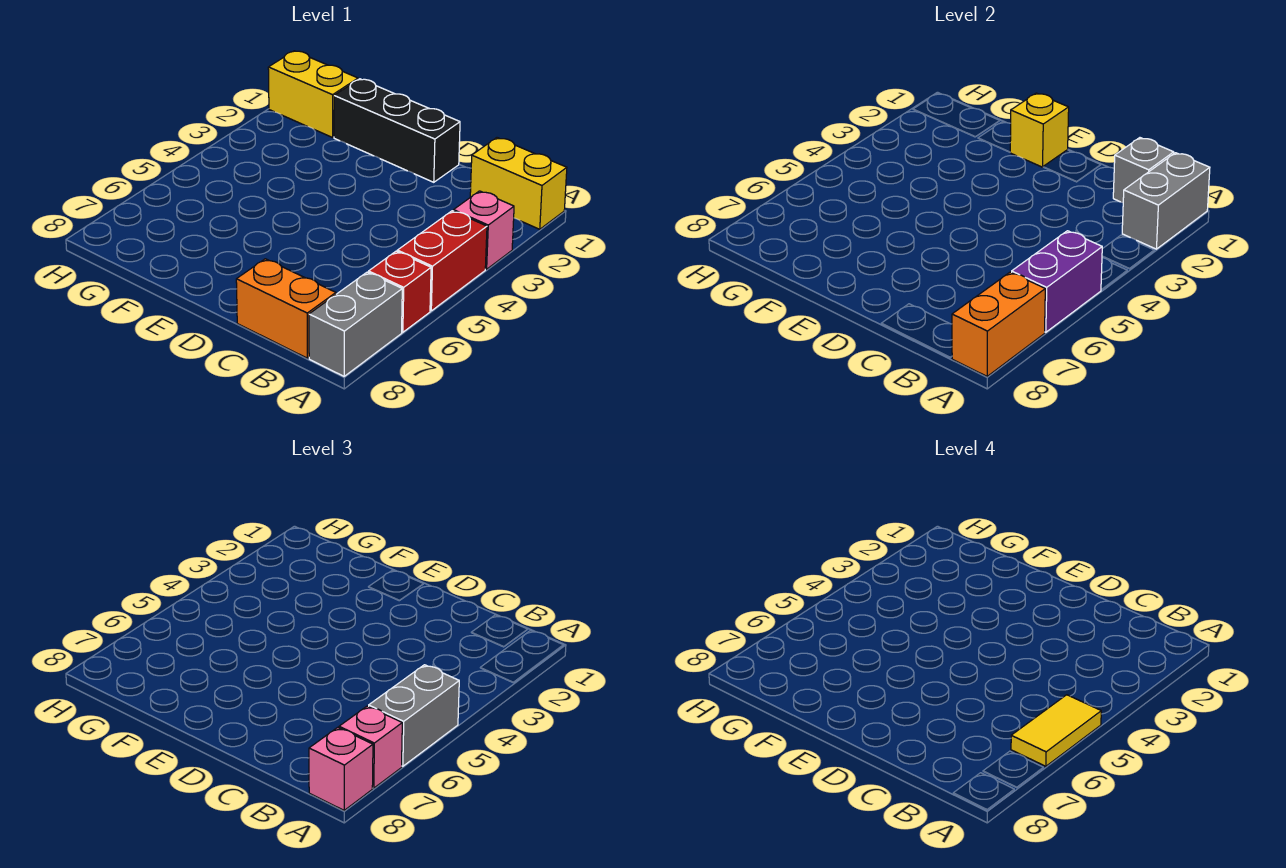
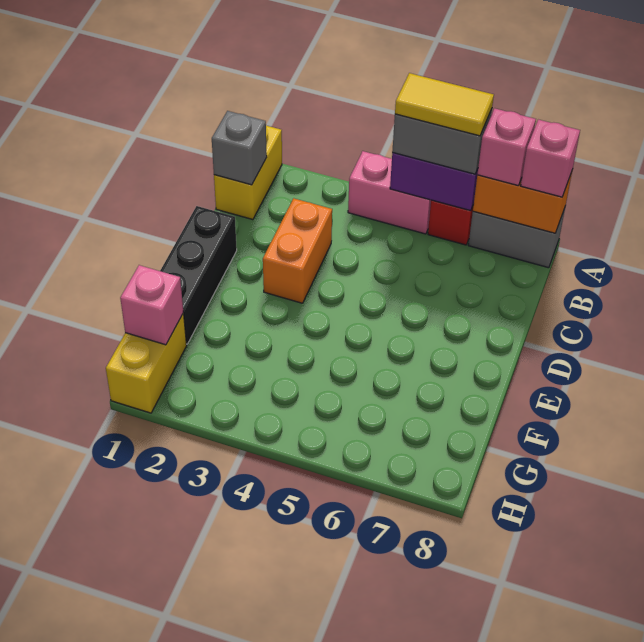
grey 1x2 brick [1122,153,1210,249] -> none
pink 1x1 brick [454,191,514,269] -> pink 1x1 brick moved to [120,265,183,345]
red 1x2 brick [397,211,487,311] -> pink 1x2 brick [348,151,431,234]
orange 1x2 brick [236,259,336,358] -> orange 1x2 brick moved to [263,198,332,303]
yellow 1x1 brick [1010,93,1069,167] -> none

